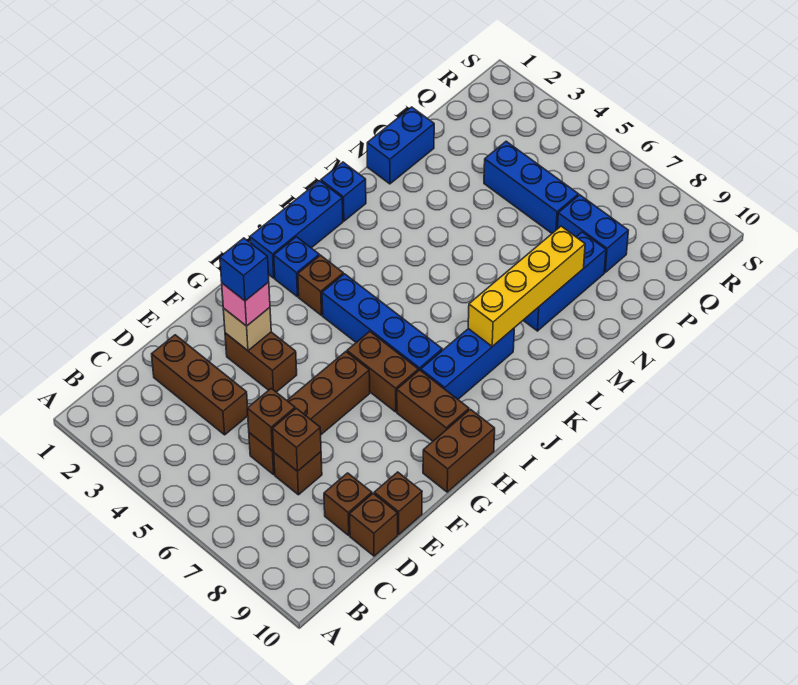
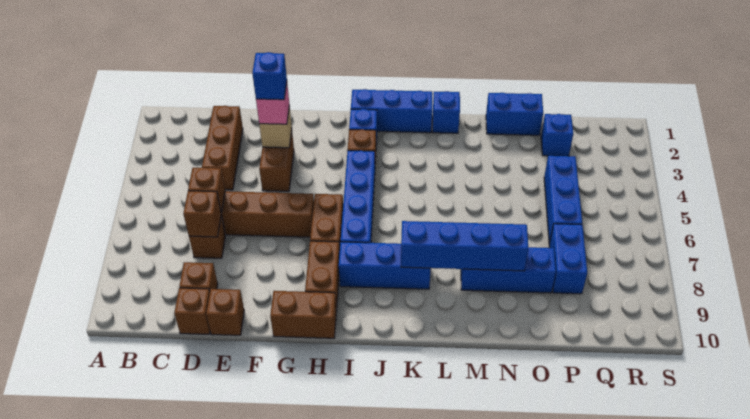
yellow 1x4 brick [468,226,585,346] -> blue 1x4 brick [401,221,528,271]
none -> blue 1x1 brick [541,114,573,156]

